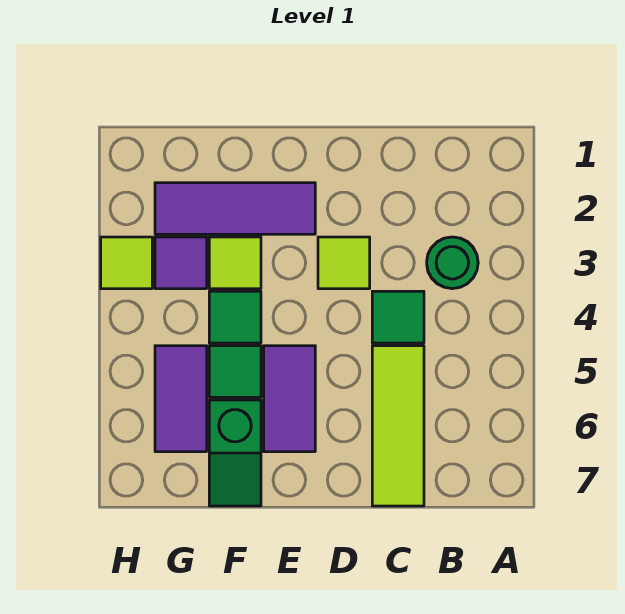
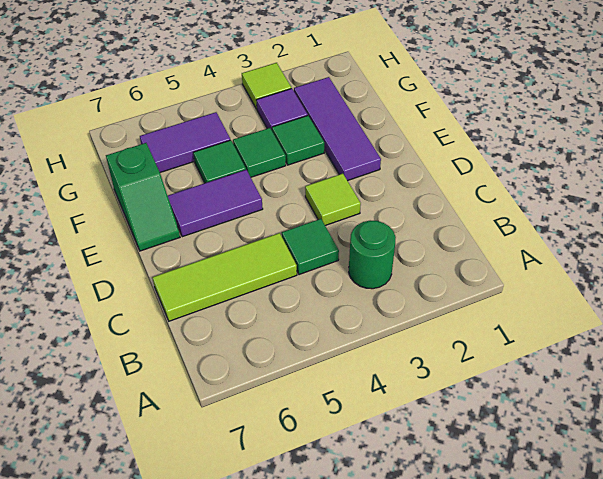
lime 1x1 tile [209,237,261,289] -> green 1x1 tile [272,116,324,165]
green 1x2 slope [209,400,261,506] -> green 1x2 slope turned to [106,143,180,251]

